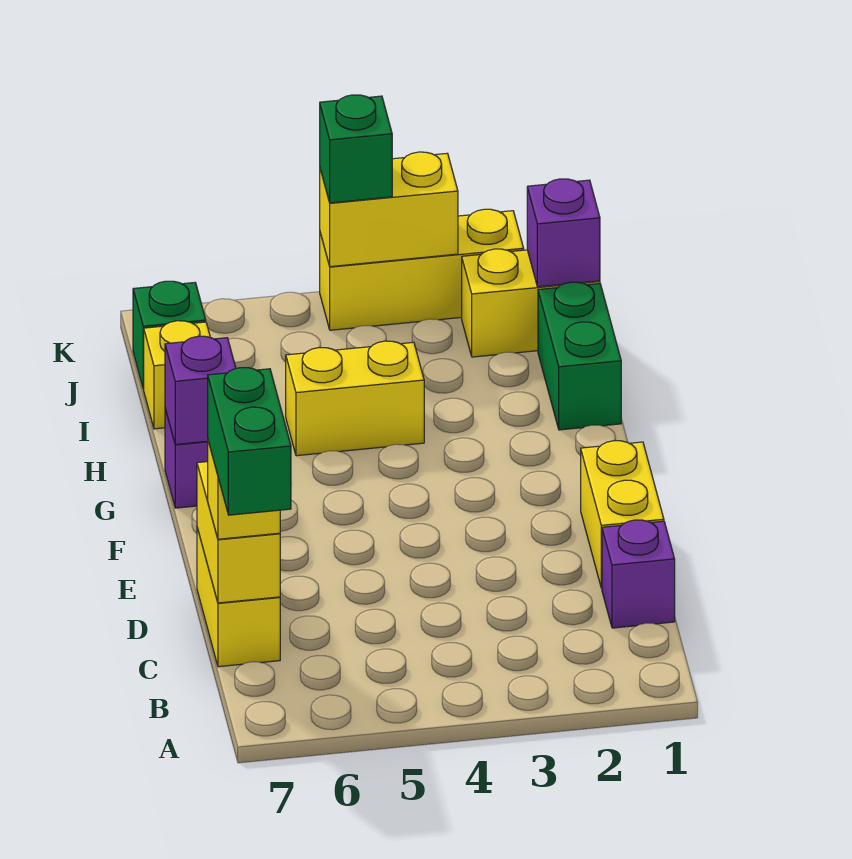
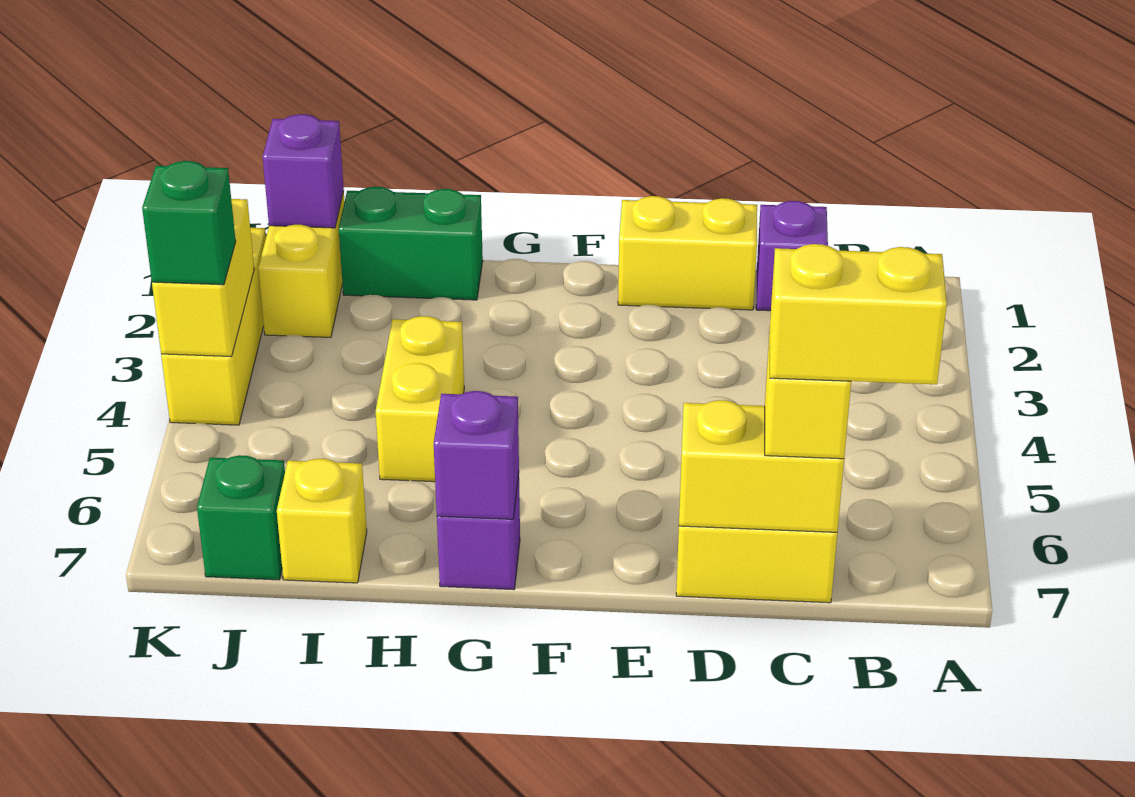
green 1x2 brick [208,368,291,515] -> yellow 1x2 brick [770,244,947,384]

